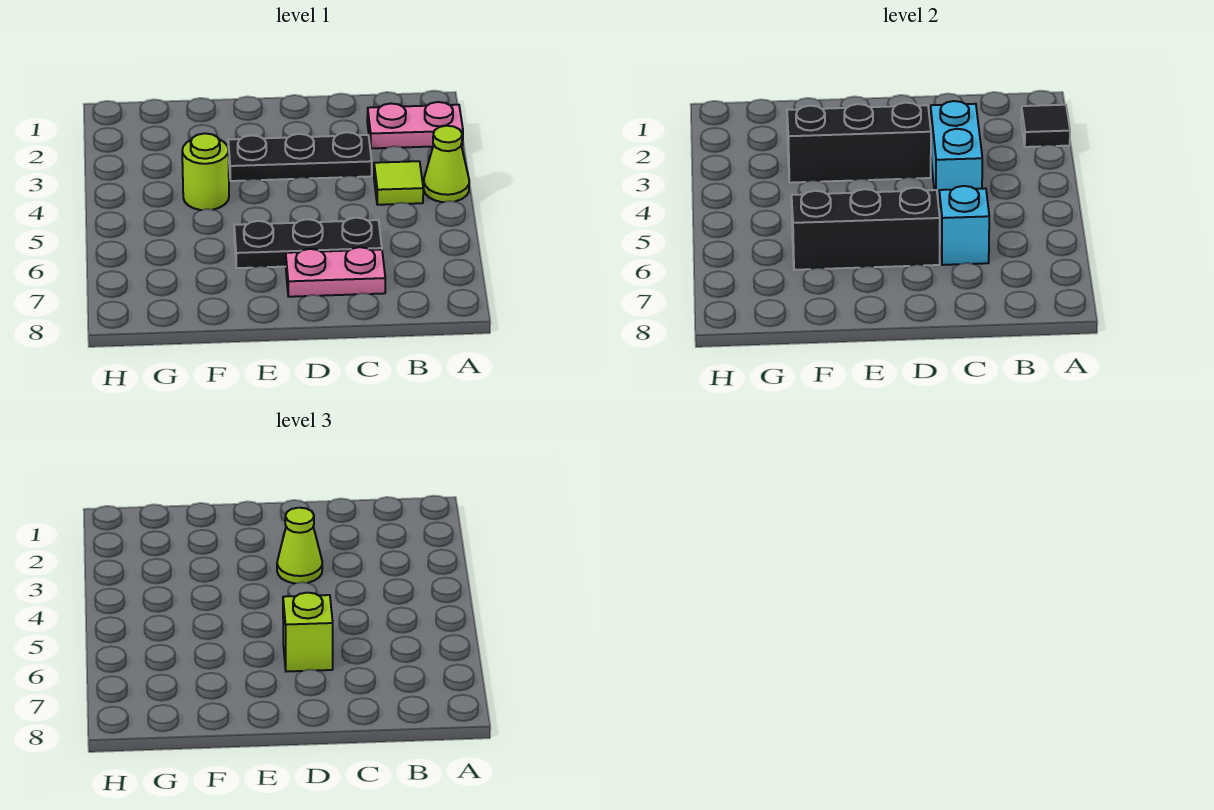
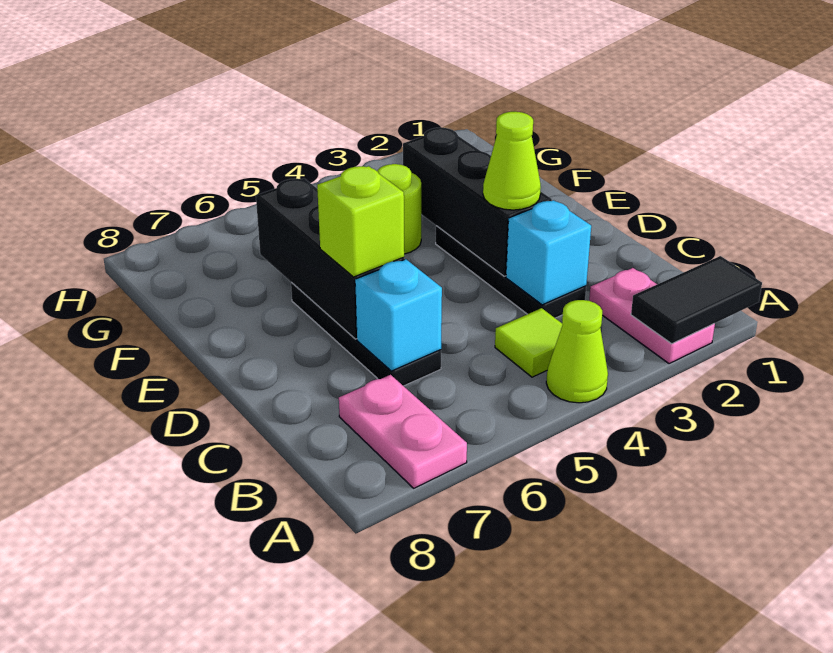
black 1x1 tile [1021,105,1070,147] -> black 1x2 tile [631,256,762,344]
cyan 1x2 brick [930,101,982,206] -> cyan 1x1 brick [506,200,591,305]
pink 1x2 plate [286,247,385,297] -> pink 1x2 plate moved to [339,375,467,488]

